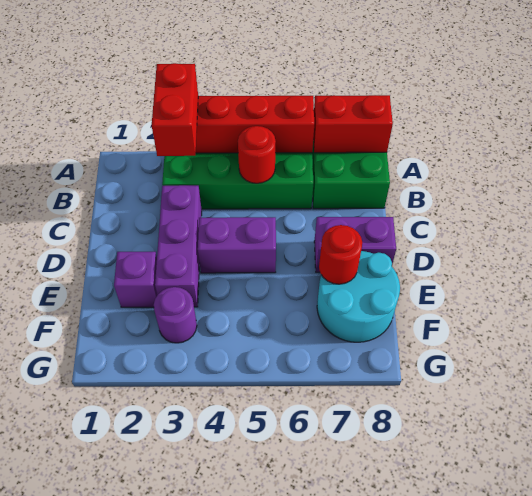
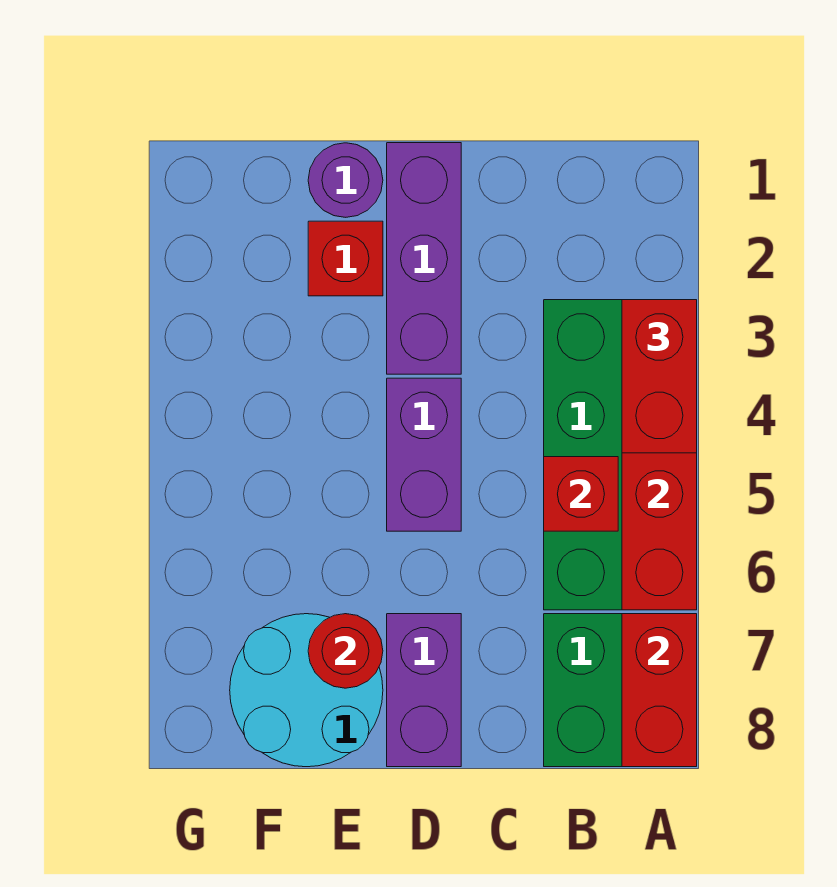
red 1x2 brick [152,63,198,156] -> red 1x2 brick turned to [622,300,697,453]
red 1x1 round brick [238,126,276,183] -> red 1x1 brick [544,457,618,531]
purple 1x3 brick [155,185,202,307] -> purple 1x3 brick turned to [387,143,461,374]
purple 1x1 brick [114,252,157,307] -> red 1x1 brick [308,221,383,296]
purple 1x1 round brick [154,287,197,343] -> purple 1x1 round brick moved to [308,143,383,217]

